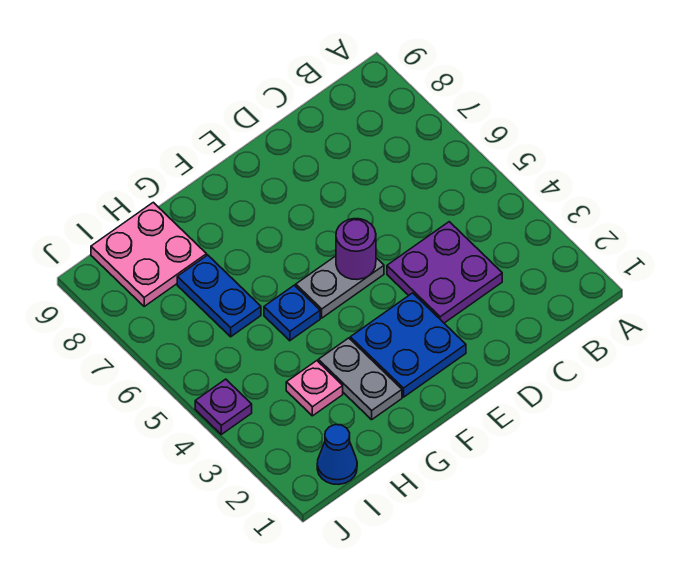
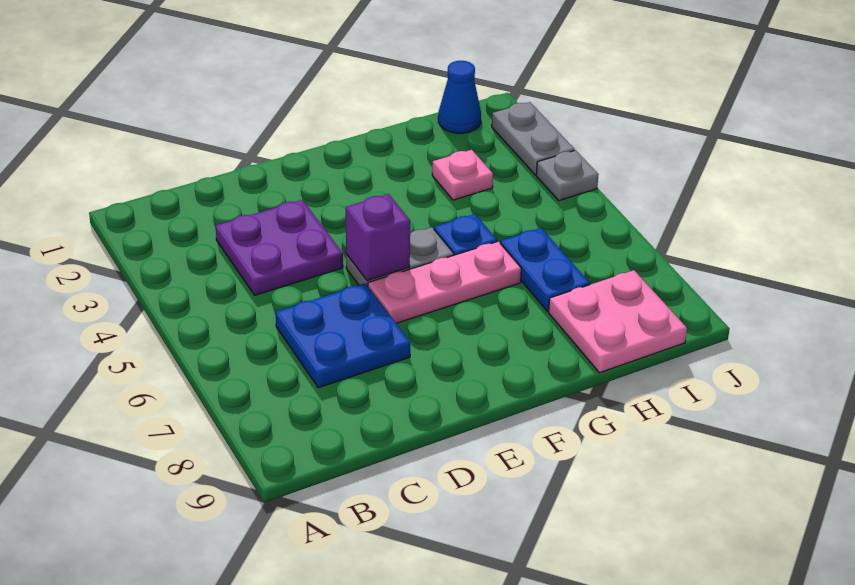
blue 2x2 plate [350,293,466,397] -> blue 2x2 plate moved to [276,283,410,388]
purple 1x1 round brick [336,219,376,280] -> purple 1x1 brick [346,194,410,280]
none -> pink 1x3 plate [368,241,521,323]
grey 1x2 plate [318,338,402,420] -> grey 1x2 plate moved to [492,102,575,175]
purple 1x1 plate [195,379,252,434] -> grey 1x1 plate [536,150,599,201]

